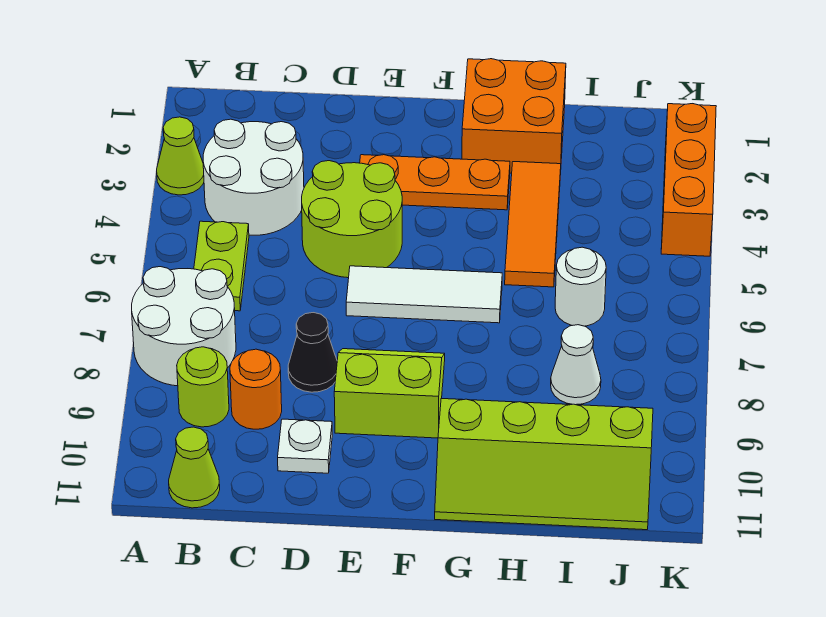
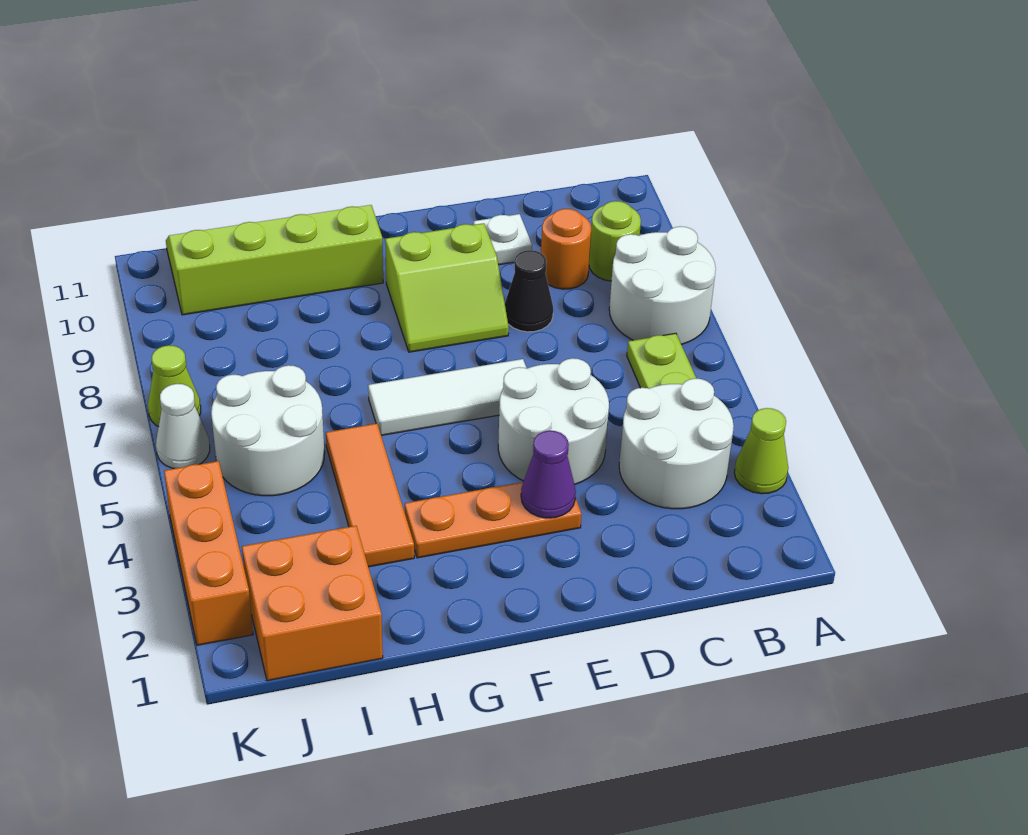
lime 1x1 cone [169,427,220,508] -> lime 1x1 cone moved to [148,345,201,427]
lime 2x2 round brick [302,161,402,278] -> white 2x2 round brick [498,358,609,485]
none -> purple 1x1 cone [521,431,576,518]
orange 2x2 brick [462,59,566,175] -> orange 2x2 brick moved to [242,526,383,681]
white 1x1 round brick [555,247,606,326] -> white 2x2 round brick [211,365,325,496]
white 1x1 cone [551,325,601,405] -> white 1x1 cone moved to [156,384,210,469]

